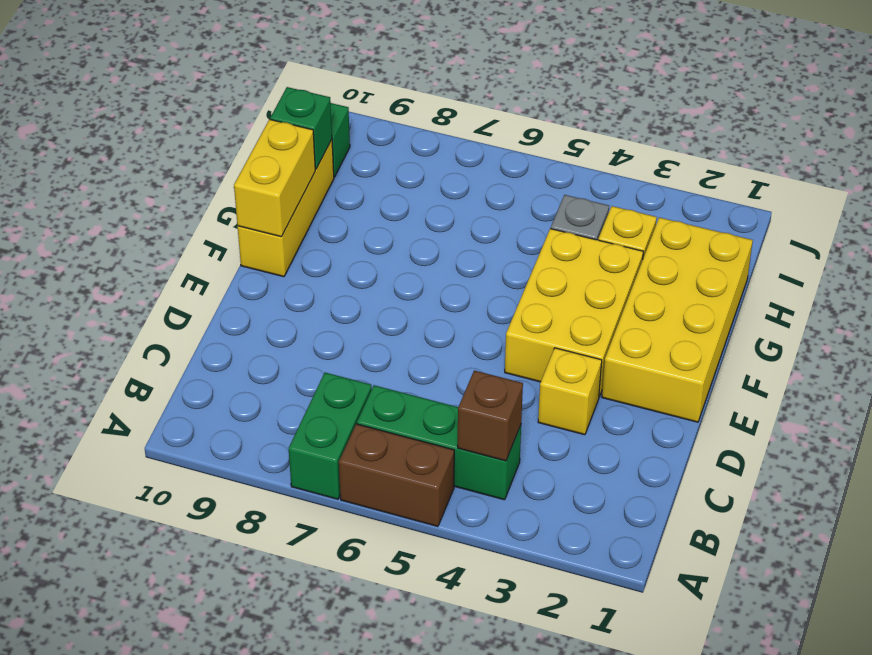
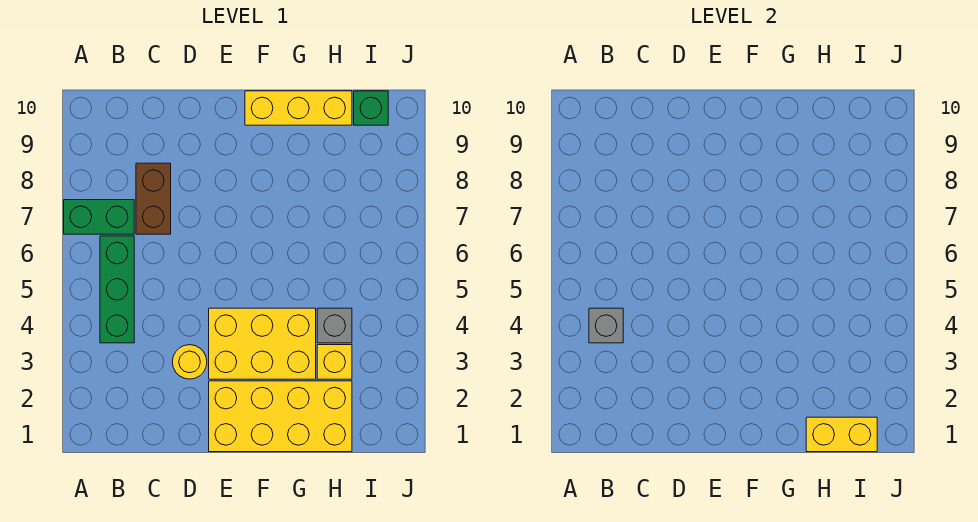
brown 1x2 brick [339,424,454,526] -> brown 1x2 brick moved to [136,163,171,234]
brown 1x1 brick [458,370,523,461] -> grey 1x1 brick [589,308,623,343]
yellow 1x1 brick [538,348,602,435] -> yellow 1x1 round brick [172,345,207,379]
yellow 1x2 brick [234,119,315,237] -> yellow 1x2 brick moved to [806,417,877,452]
green 1x1 brick [270,87,332,169] -> none

